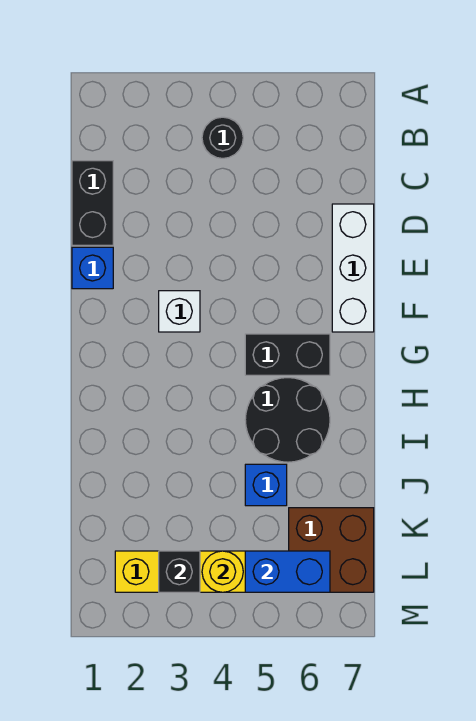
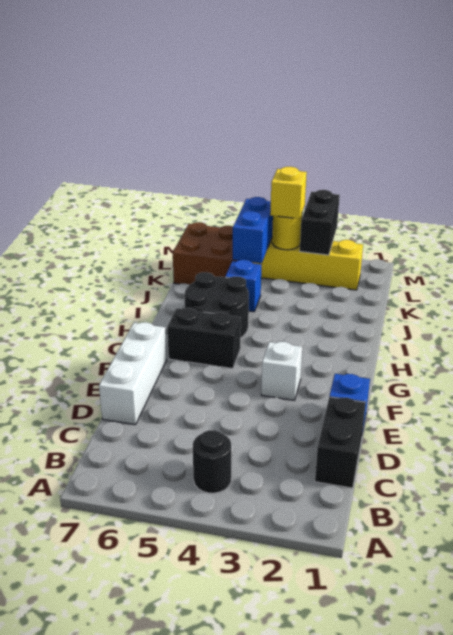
black 1x1 brick [159,551,200,592] -> black 1x2 brick [300,190,340,255]
none -> yellow 1x1 brick [270,167,307,219]
blue 1x2 brick [245,551,330,592] -> blue 1x2 brick turned to [233,197,273,263]

